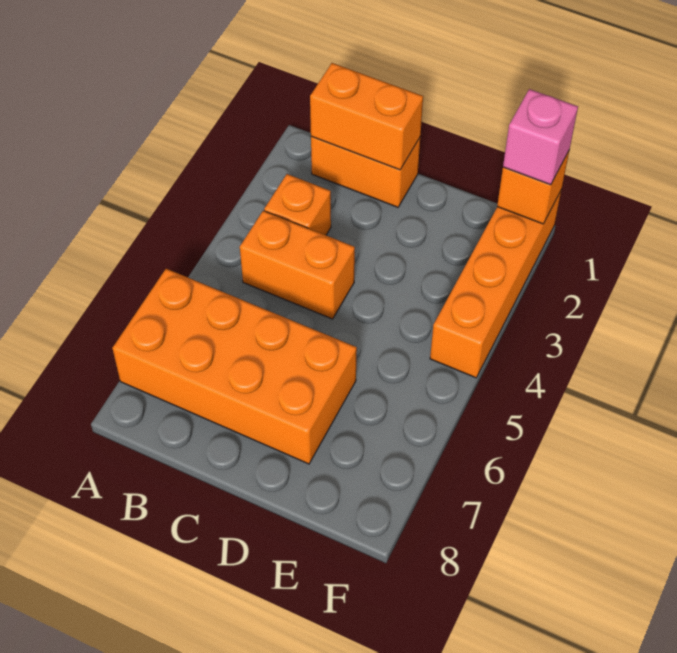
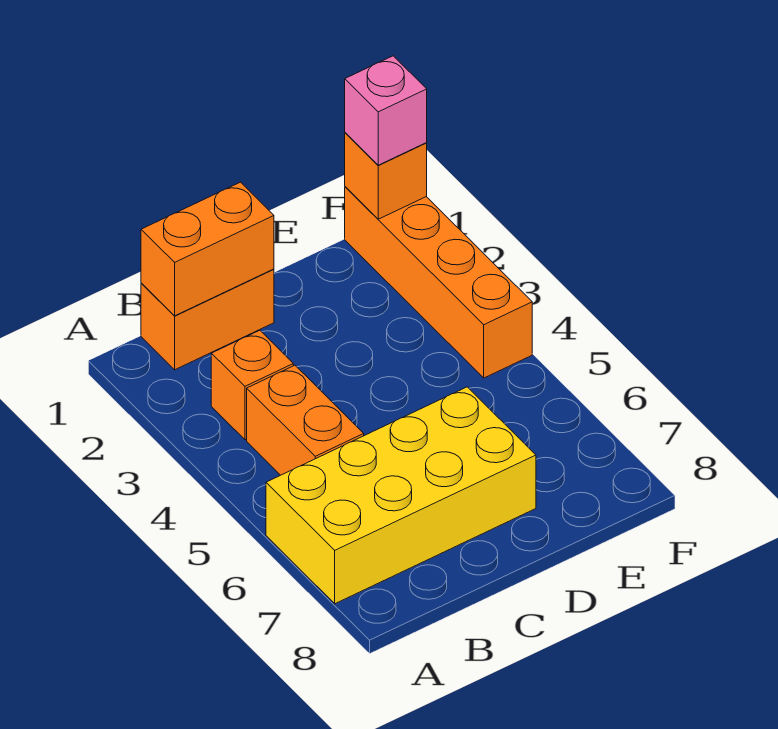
orange 2x4 brick [112,269,357,464] -> yellow 2x4 brick [266,387,536,604]
orange 1x2 brick [240,211,355,319] -> orange 1x2 brick turned to [247,365,364,475]

